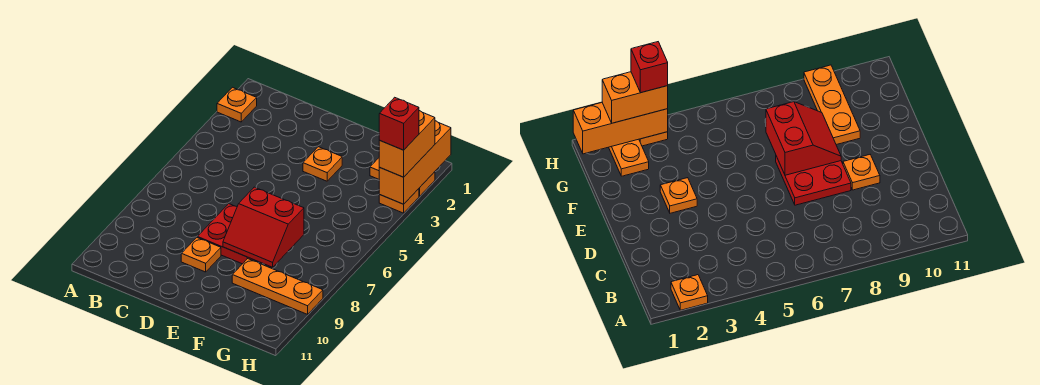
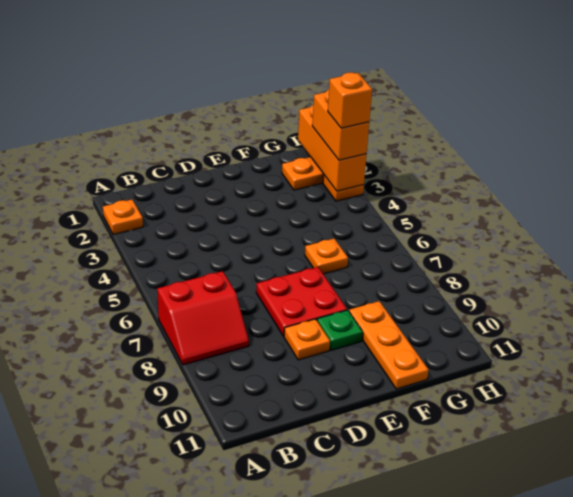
orange 1x1 plate [303,147,342,181] -> orange 1x1 plate moved to [305,239,348,274]
red 2x2 slope [223,187,304,267] -> red 2x2 slope moved to [157,271,249,365]
none -> green 1x1 plate [317,310,363,350]
orange 1x3 plate [232,259,323,314] -> orange 1x3 plate turned to [349,301,429,389]
red 1x1 brick [379,97,419,150] -> orange 1x1 brick [328,72,372,128]

